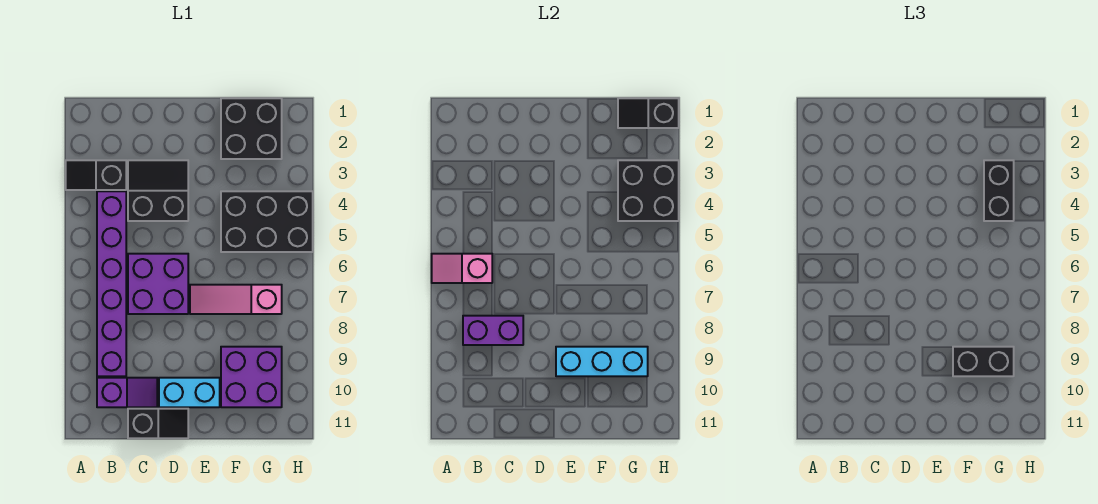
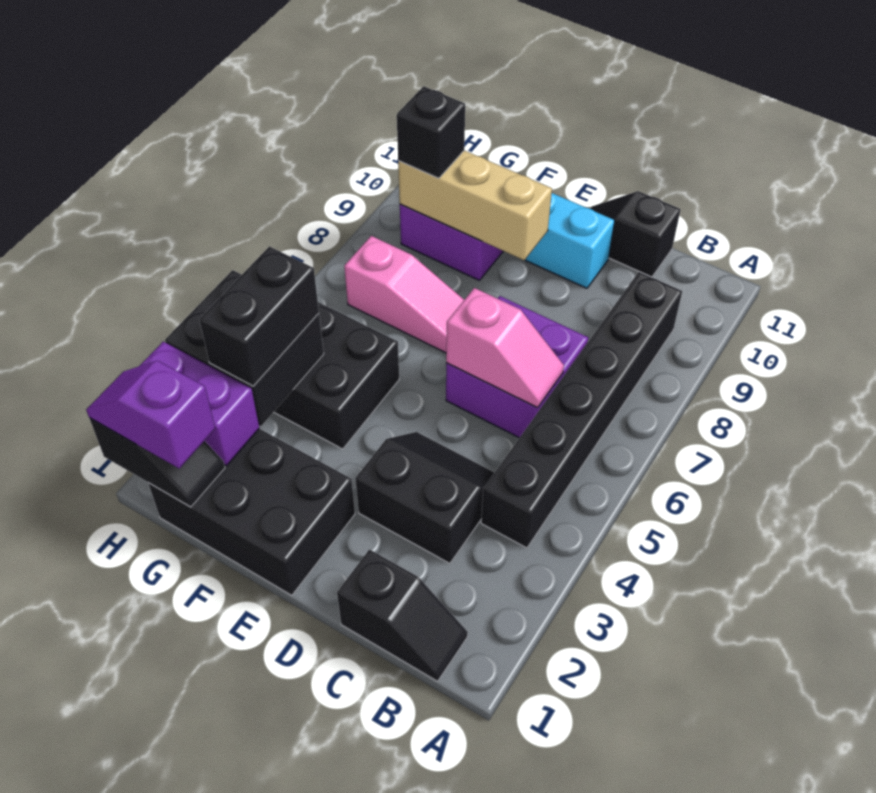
black 1x2 slope [66,160,126,190] -> black 1x2 slope moved to [337,549,468,681]
pink 1x2 slope [432,254,492,283] -> pink 1x2 slope moved to [446,288,564,408]
purple 1x6 brick [97,191,126,376] -> black 1x6 brick [481,272,682,548]
purple 1x2 brick [463,316,523,345] -> purple 1x2 brick moved to [140,342,259,466]
purple 1x2 slope [97,378,157,407] -> purple 1x2 slope moved to [86,361,215,468]
black 2x2 slope [128,160,188,221] -> black 2x2 slope turned to [355,432,495,563]
cyan 1x3 brick [556,347,648,376] -> tan 1x3 brick [398,151,552,260]
black 2x2 brick [221,98,282,159] -> black 2x3 brick [148,429,355,595]
black 1x2 brick [953,347,1014,376] -> black 1x1 brick [397,86,465,178]

